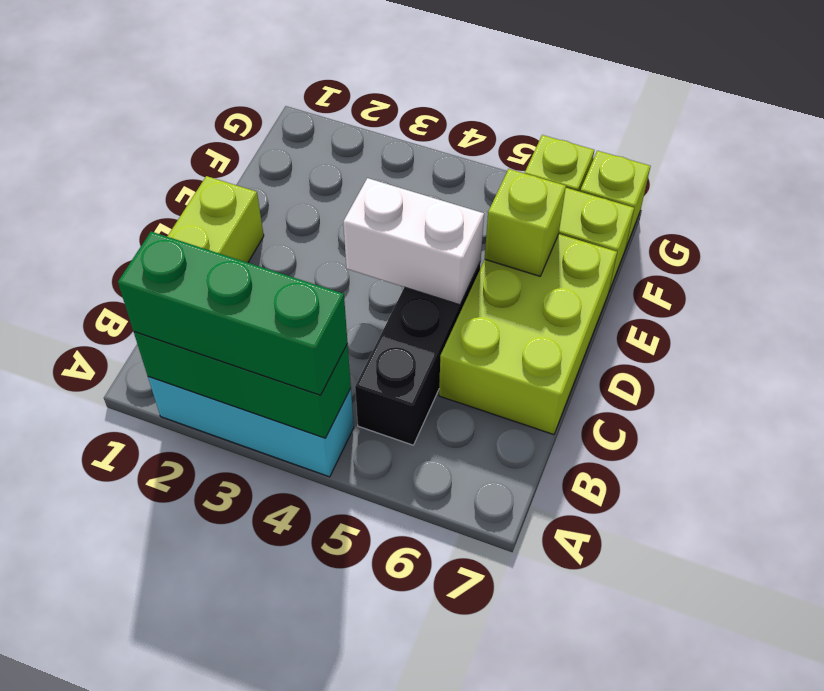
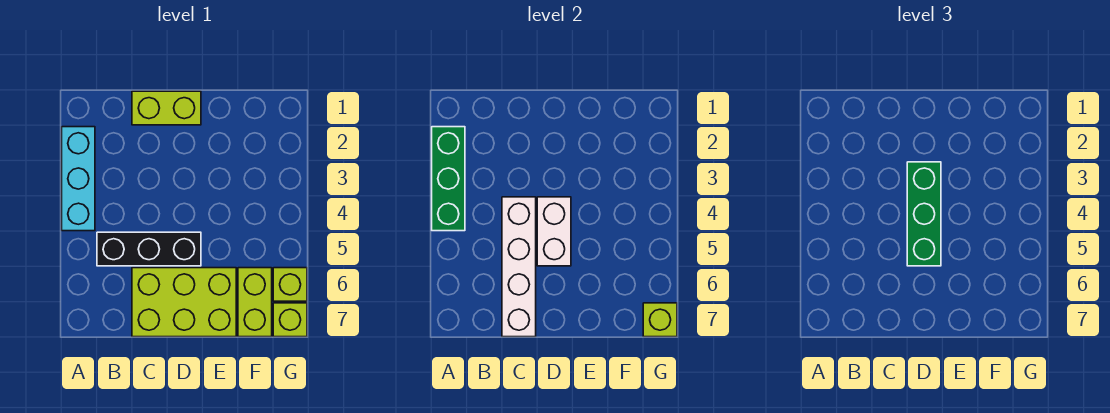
green 1x3 brick [118,232,348,395] -> green 1x3 brick moved to [907,162,941,266]
none -> white 1x4 brick [502,197,536,337]
lime 1x1 brick [485,169,566,276] -> lime 1x1 brick moved to [643,303,677,337]

